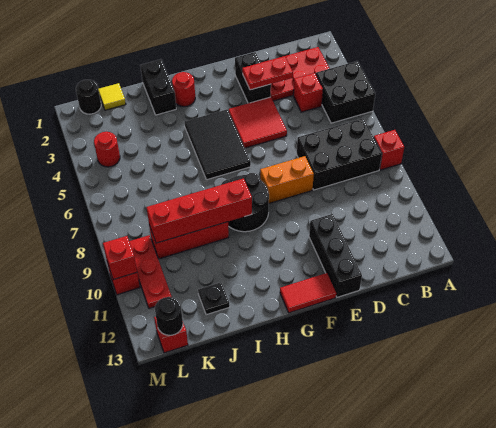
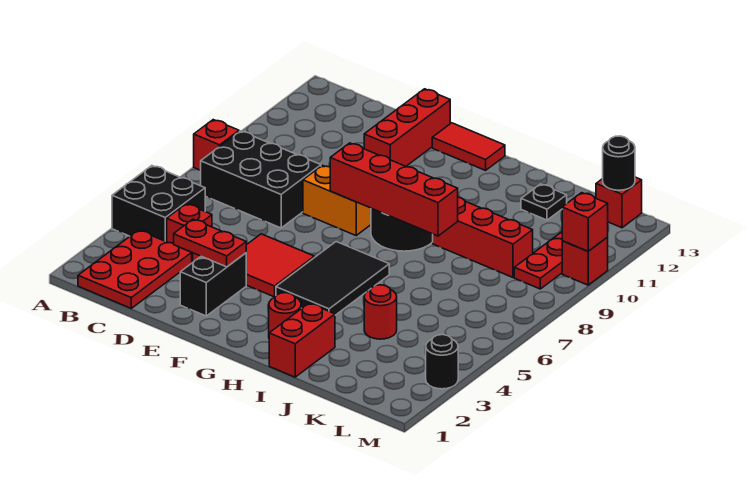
red 2x3 plate [271,47,330,101] -> red 2x3 plate turned to [78,230,192,308]
black 1x3 brick [309,214,362,297] -> red 1x3 brick [364,89,450,166]
red 1x4 brick [146,178,252,243] -> red 1x4 brick moved to [330,143,458,236]
black 1x2 brick [140,59,176,115] -> red 1x2 brick [269,303,335,377]
yellow 1x1 tile [98,83,126,110] -> none
black 1x1 round brick [76,80,101,114] -> black 1x1 round brick moved to [426,335,458,389]
red 1x1 round brick [94,132,120,167] -> red 1x1 round brick moved to [364,285,397,339]

